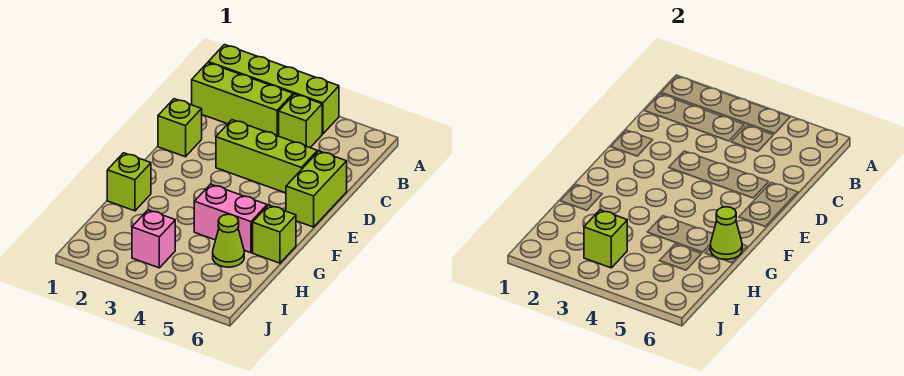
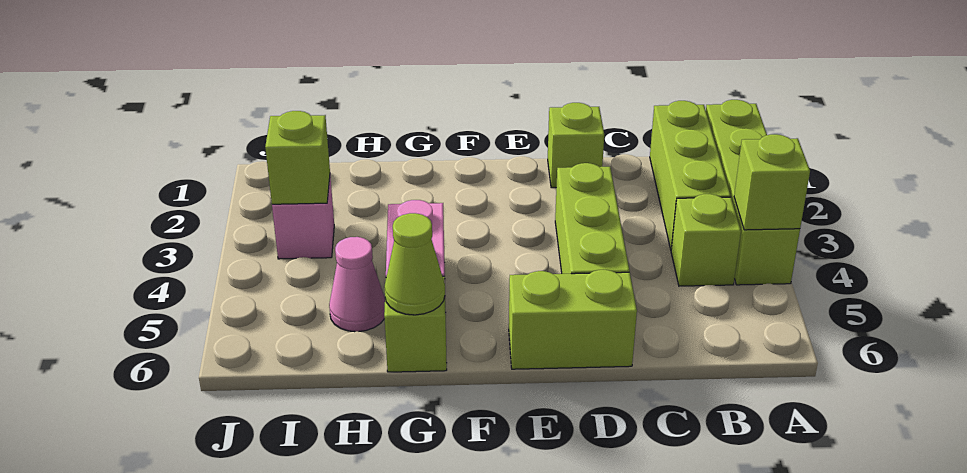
lime 1x1 brick [107,153,151,211] -> lime 1x1 brick moved to [734,134,810,230]
lime 1x1 cone [213,214,244,267] -> pink 1x1 cone [329,237,385,332]

